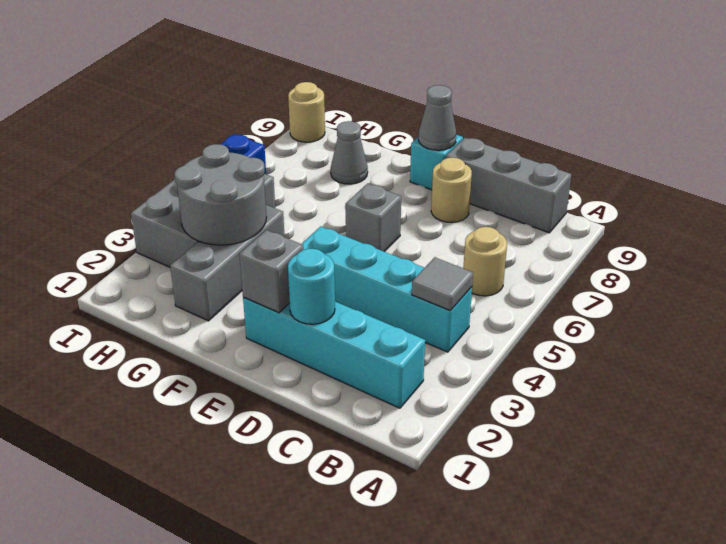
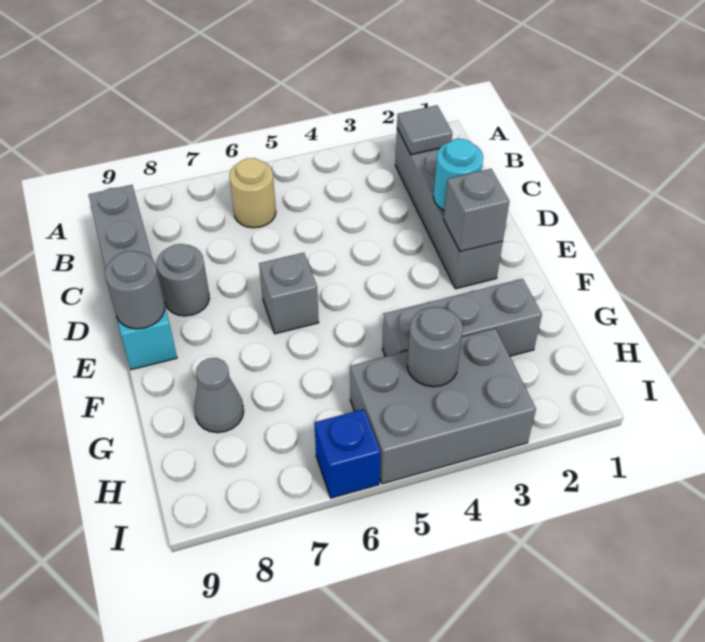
cyan 1x4 brick [243,297,425,408] -> grey 1x4 brick [395,128,503,289]
cyan 1x4 brick [302,226,472,352] -> none
grey 1x1 tile [412,257,473,311] -> grey 1x1 tile moved to [397,105,452,155]
tan 1x1 round brick [431,158,472,223] -> grey 1x1 round brick [157,244,210,316]
grey 1x1 cone [418,85,456,150] -> grey 1x1 round brick [105,251,165,329]
grey 2x2 round brick [175,144,267,245] -> grey 1x1 round brick [407,307,463,387]
tan 1x1 round brick [288,82,325,142] -> none

